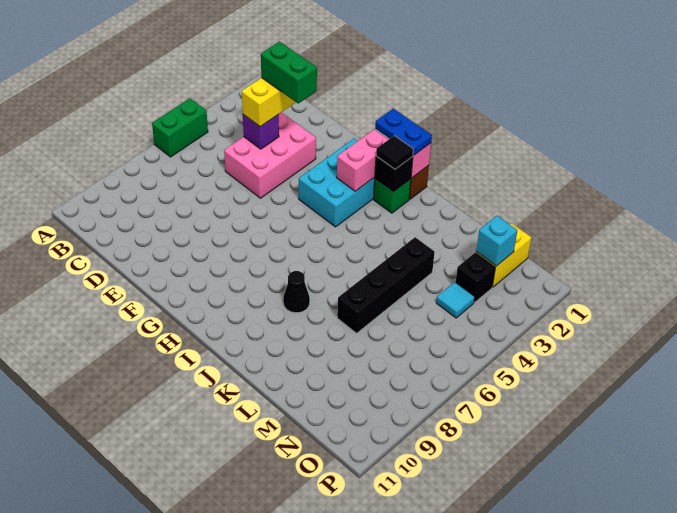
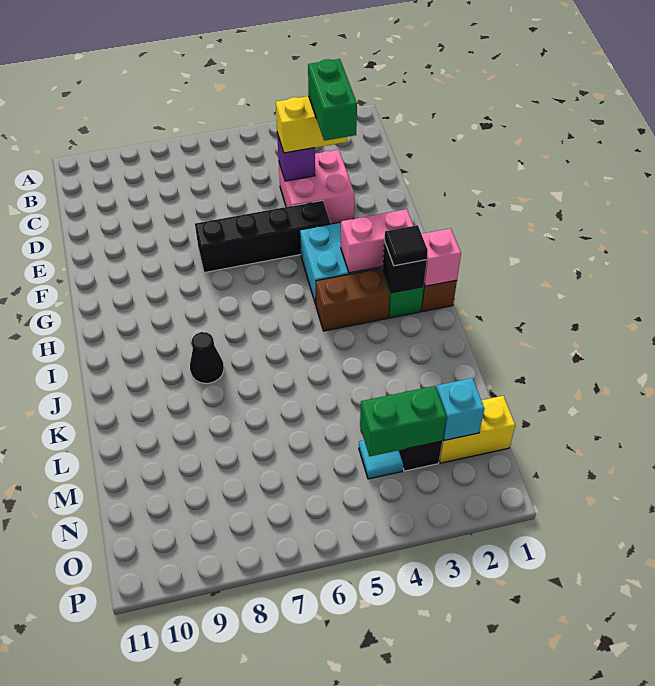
green 1x2 brick [152,98,208,157] -> green 1x2 brick moved to [360,386,446,456]
pink 2x3 brick [224,112,316,198] -> pink 2x2 brick [279,150,355,224]
blue 1x2 plate [375,109,432,155] -> none
none -> brown 1x2 brick [316,268,390,331]
black 1x4 brick [337,237,435,333] -> black 1x4 brick moved to [195,200,331,273]

